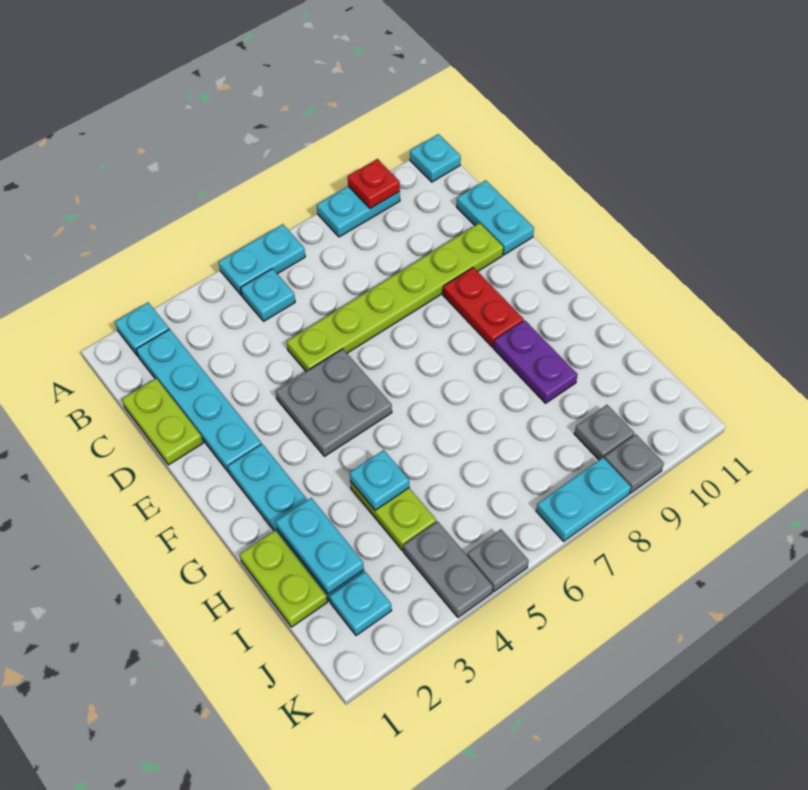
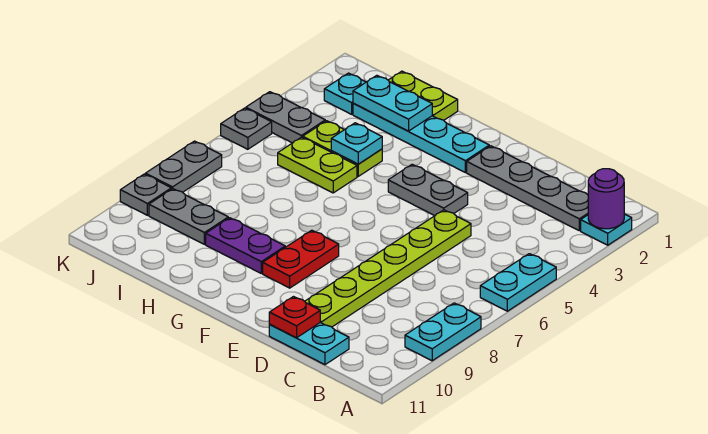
none -> purple 1x1 round brick [588,169,624,229]
red 1x1 plate [348,159,400,209] -> red 1x1 plate moved to [269,297,320,338]
cyan 1x1 plate [410,134,461,182] -> none
cyan 1x4 plate [136,329,261,472] -> grey 1x4 plate [467,146,588,231]
cyan 1x1 plate [241,269,295,321] -> none
lime 1x2 plate [122,378,203,465] -> lime 1x2 plate moved to [278,137,357,193]
grey 2x2 plate [276,349,392,456] -> grey 1x2 plate [388,164,468,216]
red 1x2 plate [443,267,524,347] -> red 1x2 plate turned to [263,230,339,288]
grey 1x1 plate [575,405,634,460] -> grey 1x2 plate [149,189,228,244]
cyan 1x2 plate [536,458,631,541] -> grey 1x2 plate [145,141,222,192]

